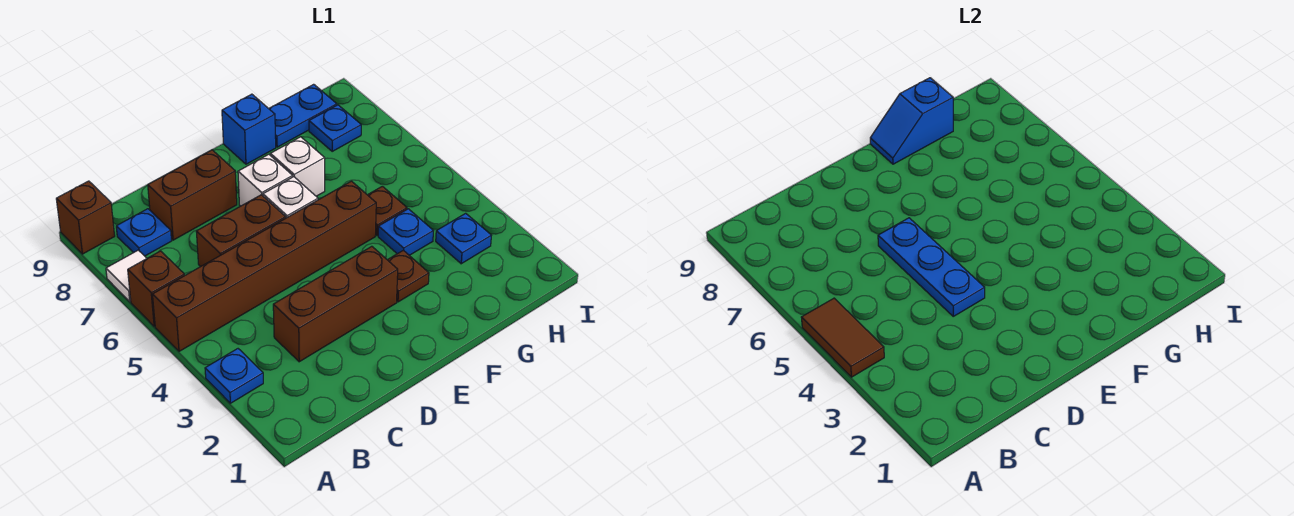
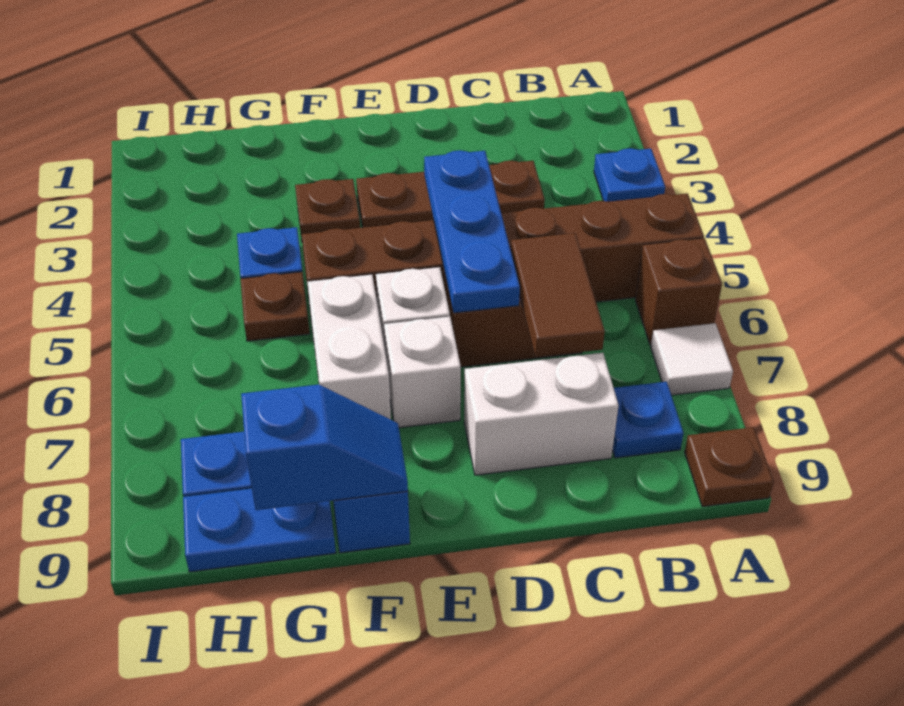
brown 1x2 tile [801,298,884,377] -> brown 1x2 tile moved to [511,233,605,357]
brown 1x1 brick [56,181,115,254] -> brown 1x1 plate [685,427,774,507]
brown 1x3 brick [273,246,398,362] -> brown 1x3 plate [356,161,545,228]
brown 1x2 brick [148,150,237,240] -> white 1x2 brick [464,353,619,475]
white 1x1 brick [270,137,325,196] -> white 1x2 brick [307,274,391,420]
blue 1x1 plate [436,213,491,264] -> none

